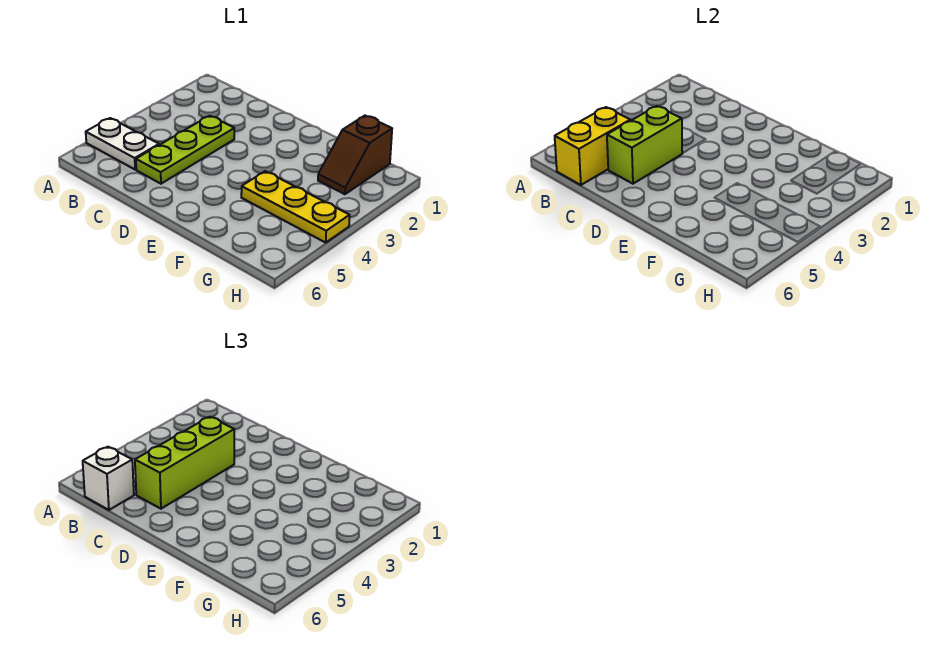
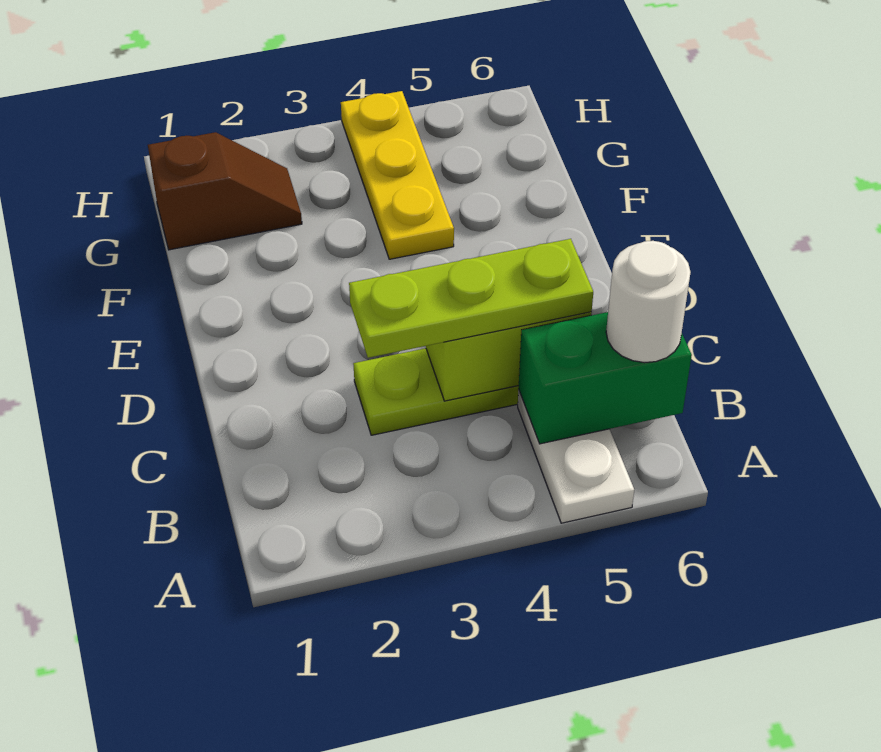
yellow 1x2 brick [555,107,630,185] -> green 1x2 brick [519,312,692,444]
white 1x1 brick [83,447,134,510] -> white 1x1 round brick [606,241,691,363]
lime 1x3 brick [135,417,234,509] -> lime 1x3 plate [349,239,593,358]

